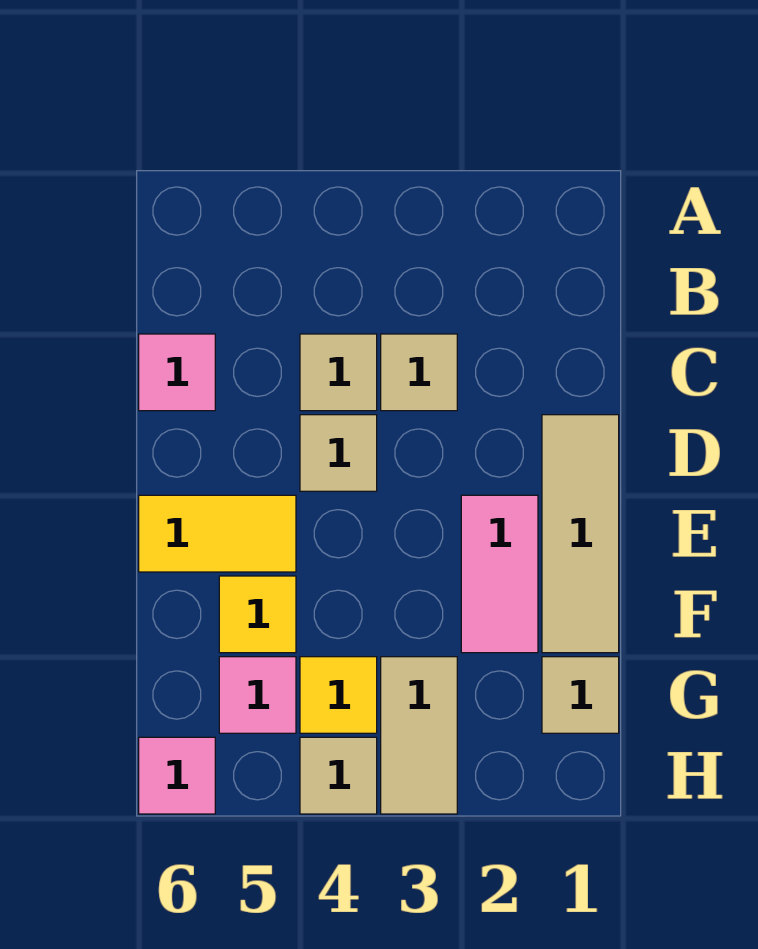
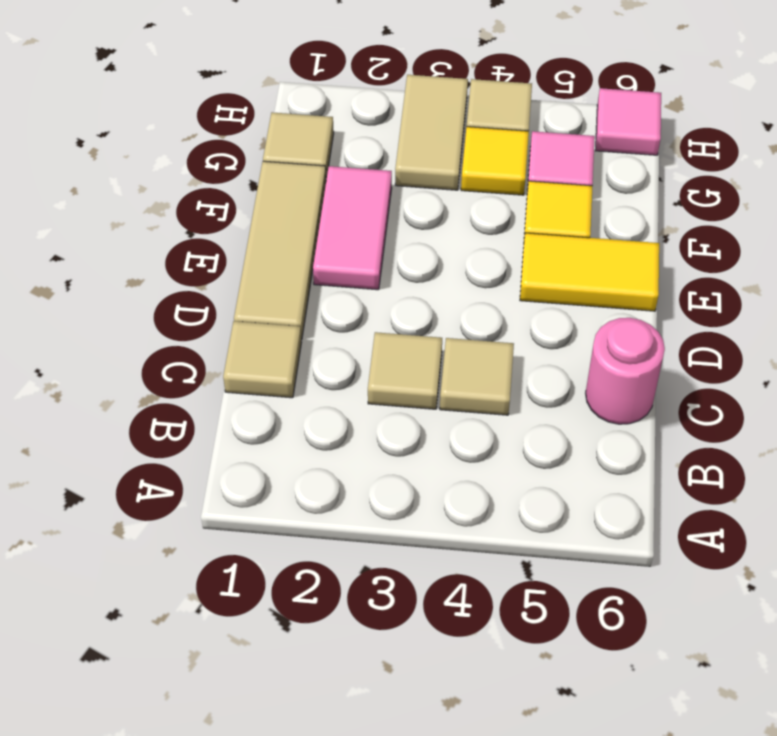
pink 1x1 tile [139,334,215,411] -> pink 1x1 round brick [586,318,665,424]
tan 1x1 tile [300,415,377,491] -> tan 1x1 tile moved to [223,321,302,398]

